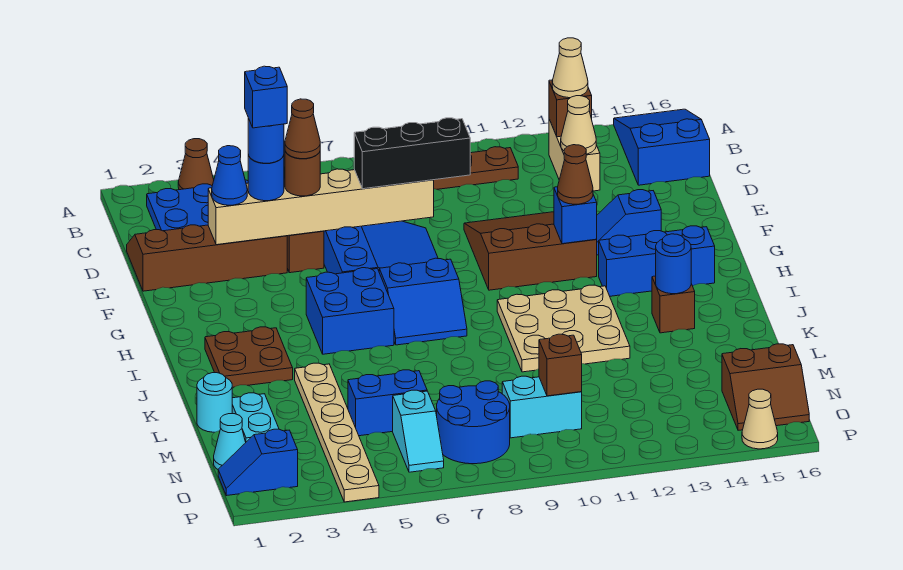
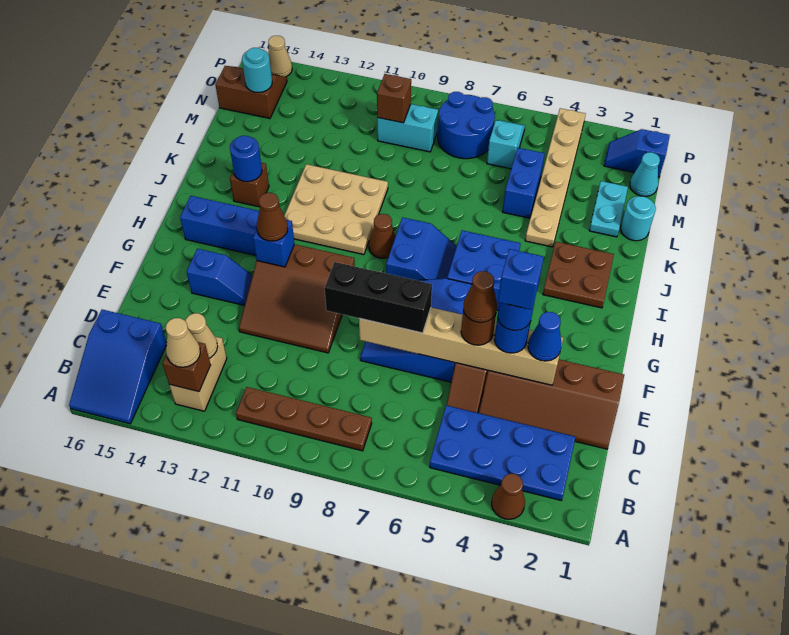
blue 2x2 slope [379,258,467,345] -> blue 2x2 slope turned to [386,217,457,280]
none -> brown 1x1 cone [369,214,396,258]
blue 1x2 brick [348,370,427,436] -> blue 1x2 brick turned to [502,148,545,218]
none -> cyan 1x1 round brick [242,48,272,93]
blue 1x2 slope [218,429,298,496] -> blue 1x2 slope turned to [604,129,670,177]

